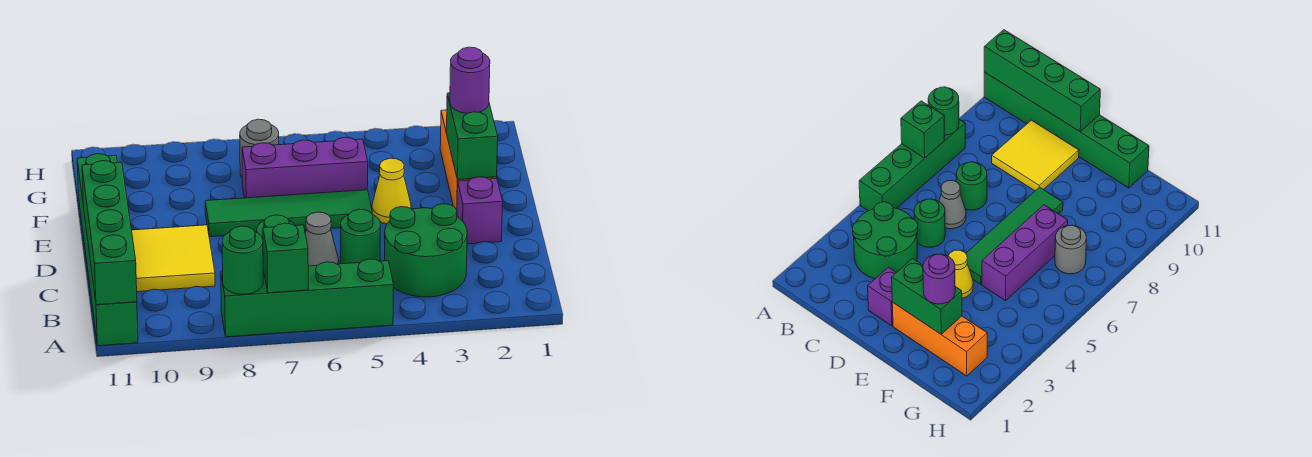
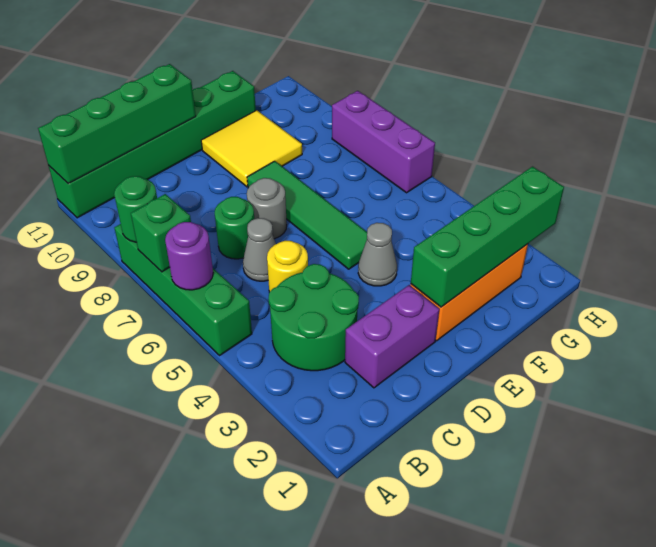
green 1x1 round brick [341,209,380,264] -> yellow 1x1 round brick [267,241,308,292]
yellow 2x2 tile [132,225,215,292] -> yellow 2x2 tile moved to [201,110,302,187]
purple 1x1 brick [457,177,503,244] -> purple 1x2 brick [345,285,439,388]
green 1x2 brick [447,93,498,180] -> green 1x4 brick [411,167,564,307]
yellow 1x1 cone [372,158,411,224] -> grey 1x1 cone [358,223,397,286]
purple 1x1 round brick [450,47,490,113] -> purple 1x1 round brick moved to [165,222,213,290]
purple 1x3 brick [242,137,368,198] -> purple 1x3 brick moved to [332,91,435,193]
grey 1x1 round brick [240,119,279,177] -> grey 1x1 round brick moved to [247,178,287,239]

